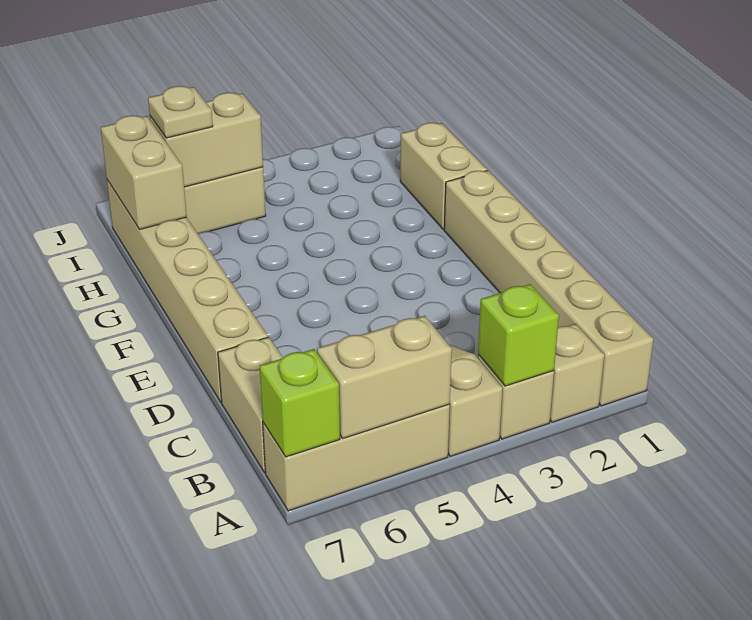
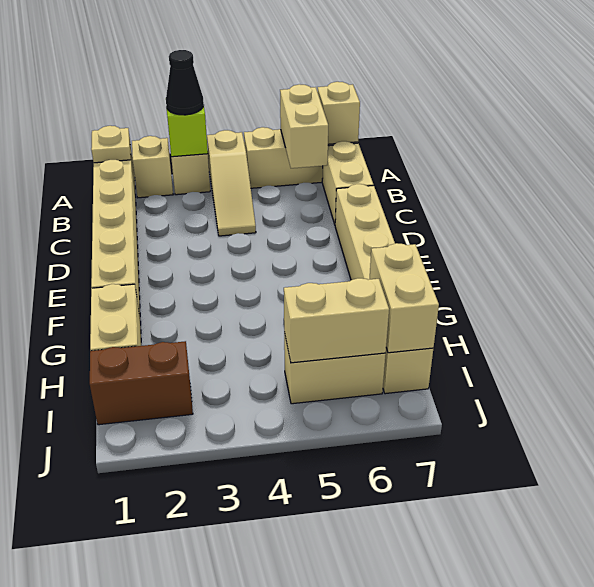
none -> black 1x1 cone [166,50,204,115]
tan 1x2 brick [317,316,452,438] -> tan 1x2 brick turned to [280,84,328,168]
lime 1x1 brick [260,349,340,457] -> tan 1x1 brick [318,82,360,144]
none -> brown 1x2 brick [90,341,193,425]
tan 1x1 plate [148,86,213,138] -> tan 1x1 plate moved to [91,126,131,163]

